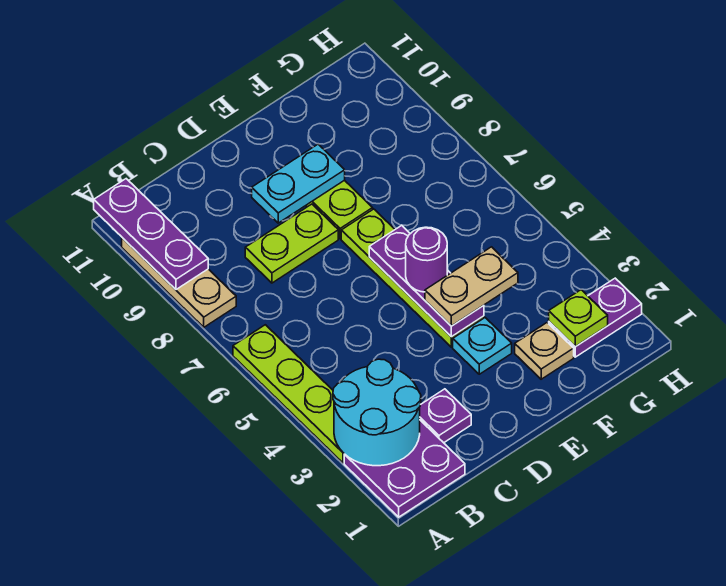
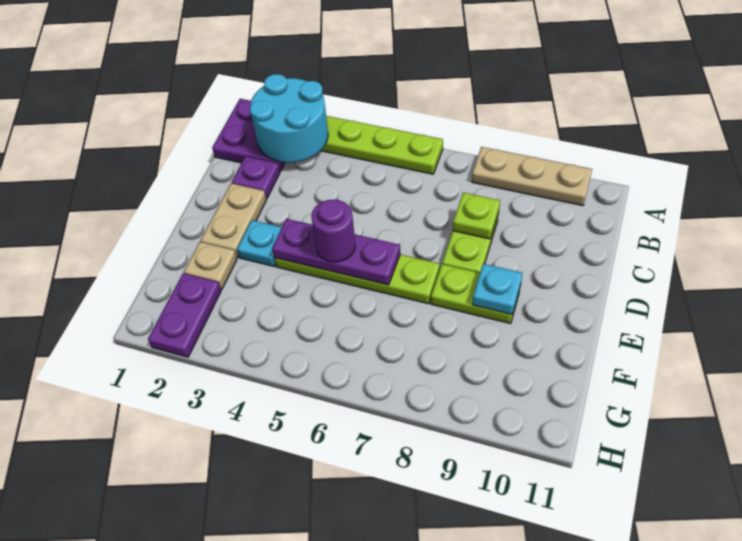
purple 1x3 plate [94,179,208,289] -> none
cyan 1x2 plate [252,144,345,223] -> cyan 1x1 plate [472,264,523,314]
tan 1x2 plate [425,247,518,326] -> tan 1x2 plate moved to [201,183,266,258]
lime 1x1 plate [549,290,608,347] -> lime 1x1 plate moved to [453,193,500,239]

